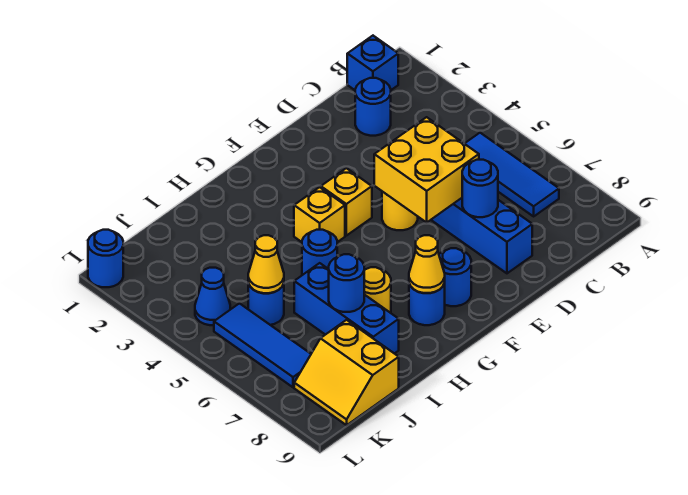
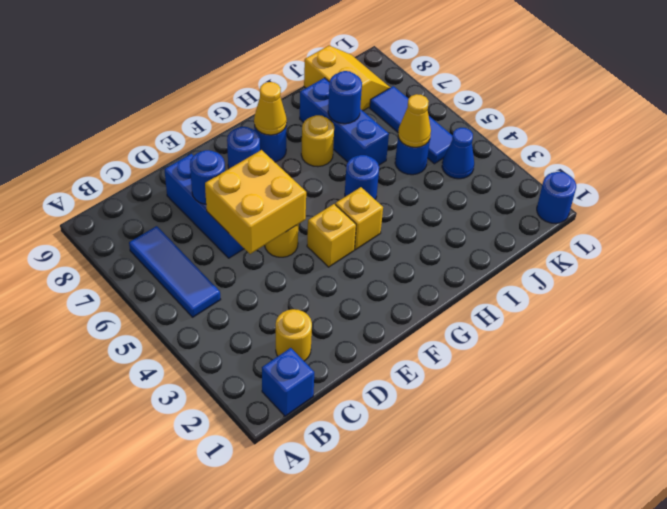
blue 1x1 round brick [355,78,391,136] -> yellow 1x1 round brick [276,309,312,361]

